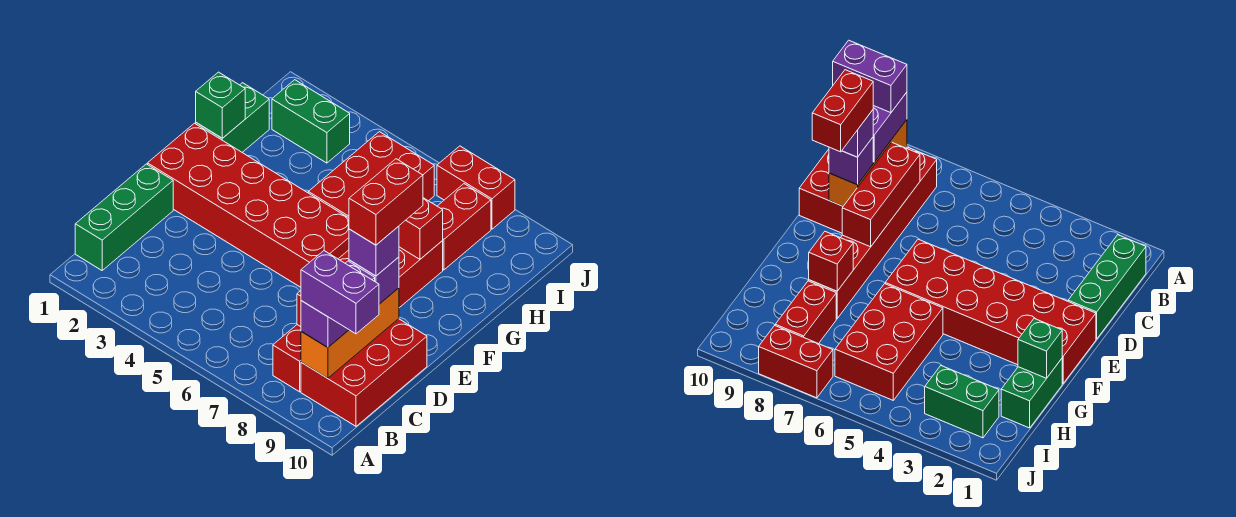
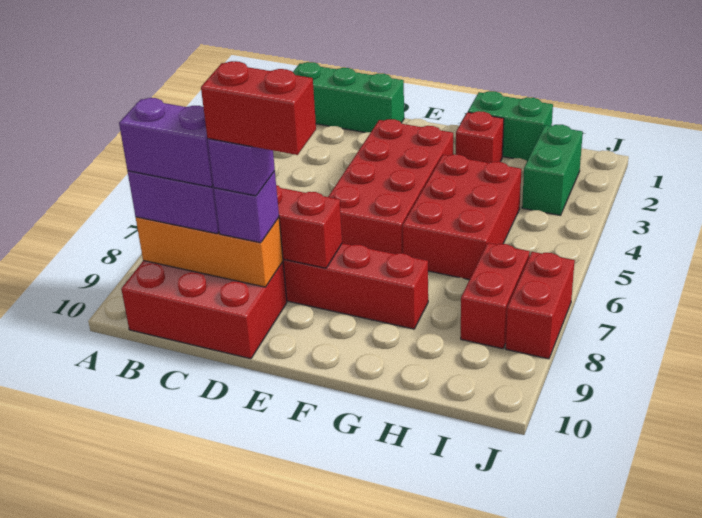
purple 1x2 brick [301,251,379,334] -> purple 1x2 brick turned to [119,98,213,187]
red 2x6 brick [147,123,349,287] -> red 2x4 brick [328,119,453,254]
green 1x1 brick [196,72,245,138] -> none
red 2x3 brick [308,132,434,218] -> red 2x3 brick turned to [403,154,522,280]
red 1x1 brick [399,198,443,259] -> red 1x1 brick moved to [456,111,504,163]
red 1x2 brick [438,184,491,270] -> red 1x2 brick turned to [461,243,530,349]

